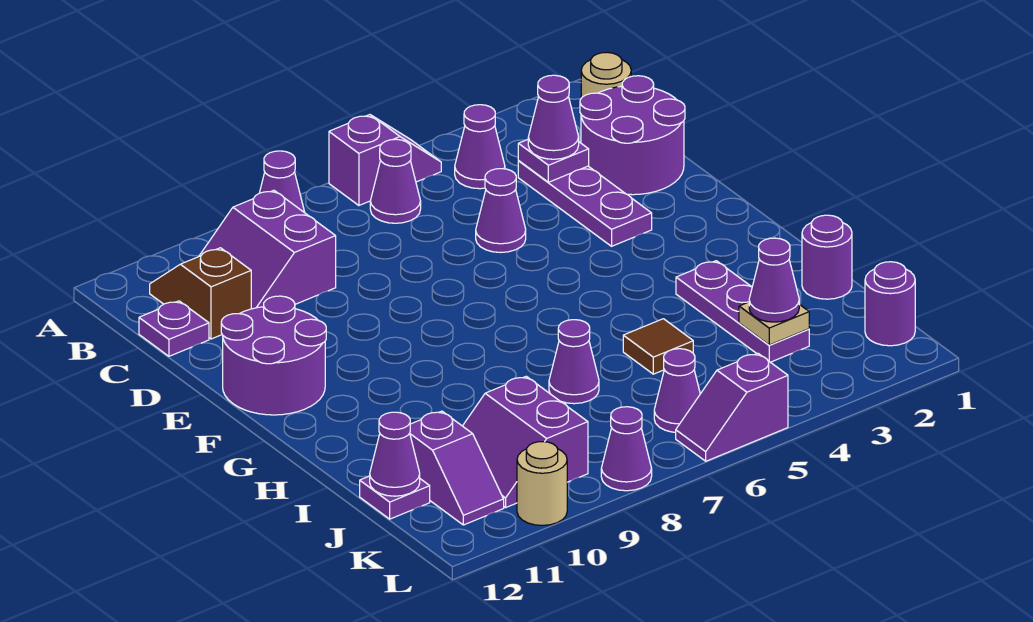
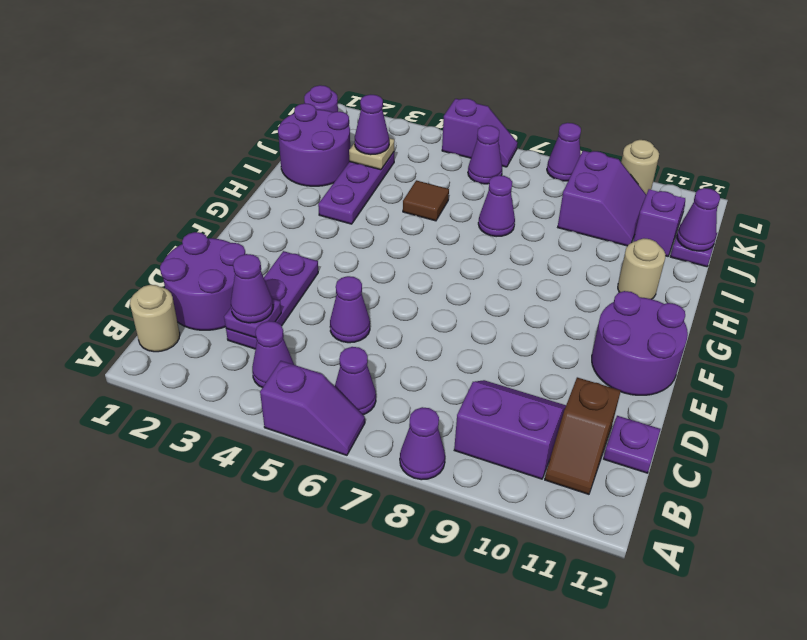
purple 1x2 slope [329,115,441,205] -> purple 1x2 slope turned to [260,361,365,455]
purple 2x2 slope [199,190,336,309] -> purple 2x2 slope turned to [454,380,566,479]
none -> tan 1x1 round brick [618,238,666,299]
purple 1x1 round brick [802,215,852,299] -> purple 2x2 round brick [278,103,350,186]

